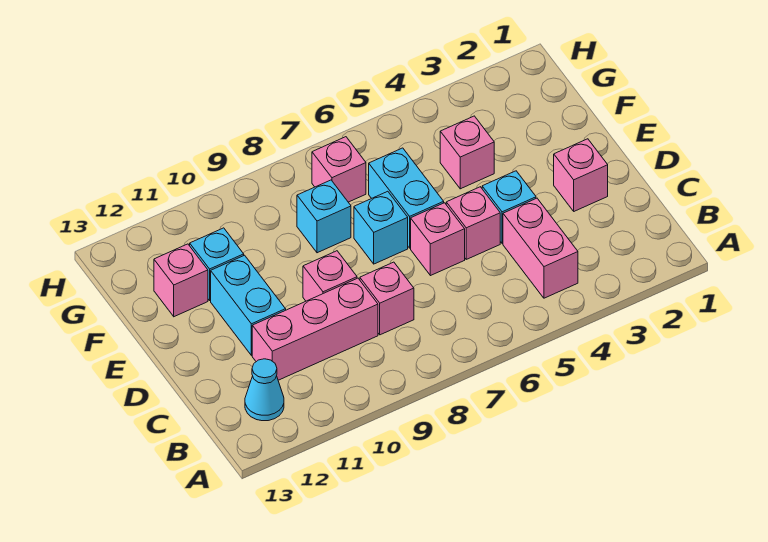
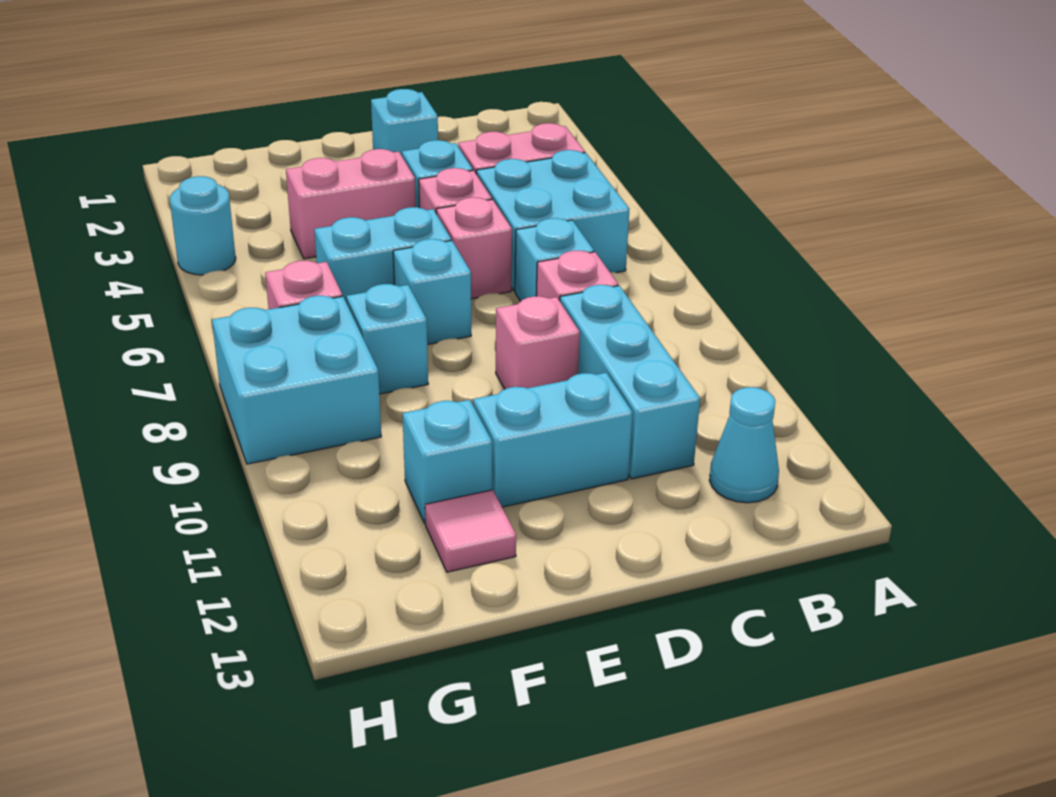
none -> cyan 2x2 brick [476,150,629,291]
none -> cyan 1x1 brick [515,218,594,302]
pink 1x3 brick [252,278,378,380] -> cyan 1x3 brick [560,285,700,479]
pink 1x1 brick [554,139,608,211] -> cyan 1x1 brick [371,89,438,155]
pink 1x1 brick [440,116,494,189] -> pink 1x2 brick [286,149,416,259]
pink 1x1 brick [154,244,208,317] -> pink 1x1 tile [425,490,516,572]
none -> cyan 2x2 brick [212,296,381,464]
none -> cyan 1x1 round brick [170,176,236,275]

